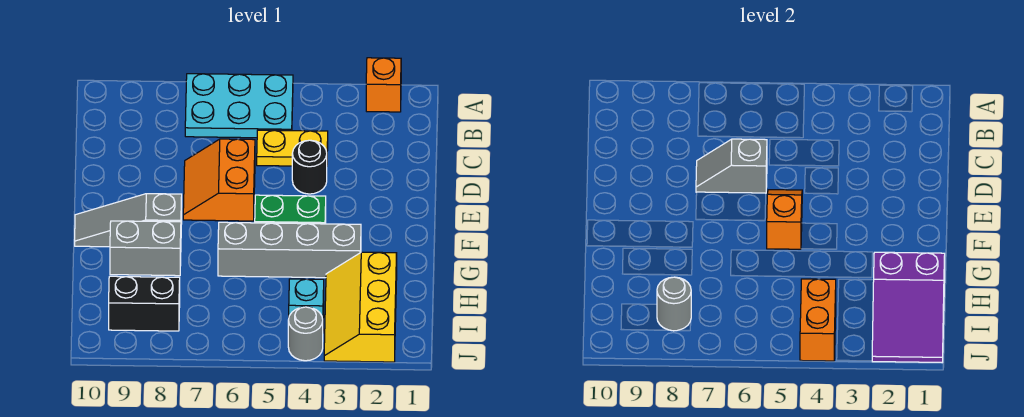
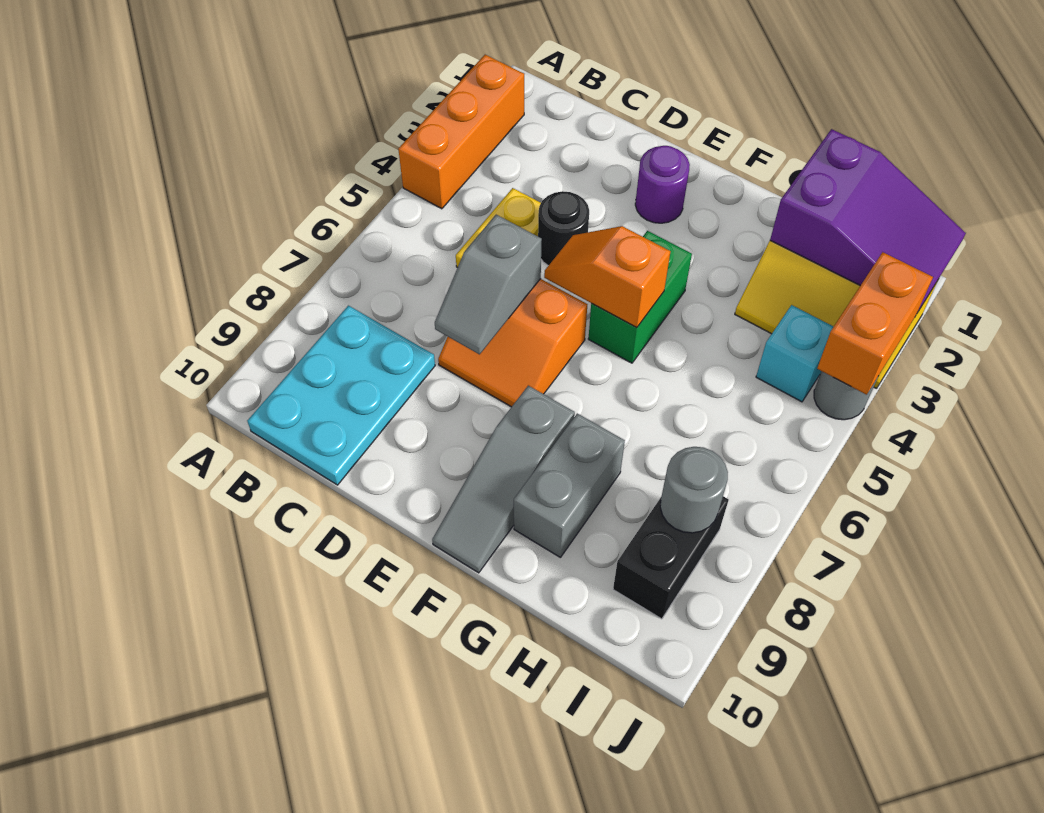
orange 1x1 brick [366,58,401,112] -> orange 1x3 brick [398,55,524,209]
cyan 2x3 plate [185,74,293,138] -> cyan 2x3 plate moved to [247,306,435,485]
none -> purple 1x1 round brick [635,146,690,223]
grey 1x4 brick [218,222,361,278] -> none
orange 1x2 brick [800,279,836,361] -> orange 1x2 brick turned to [817,252,933,395]

